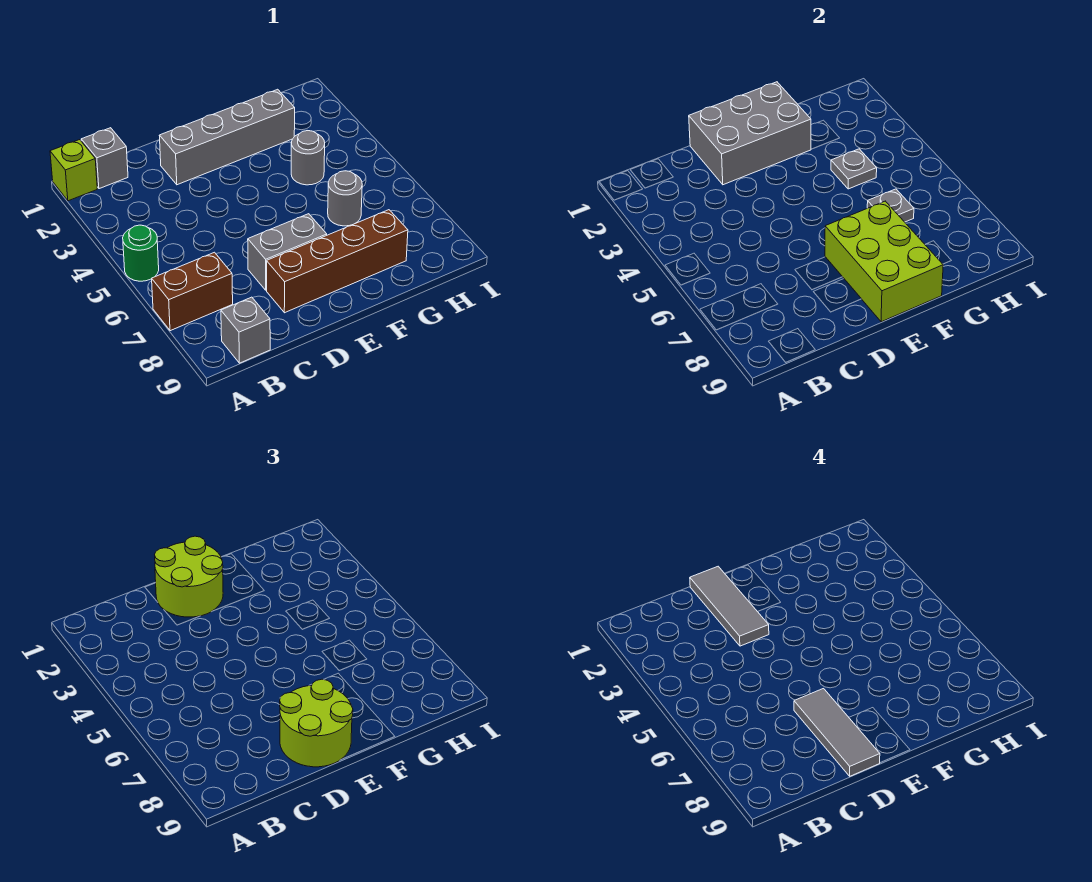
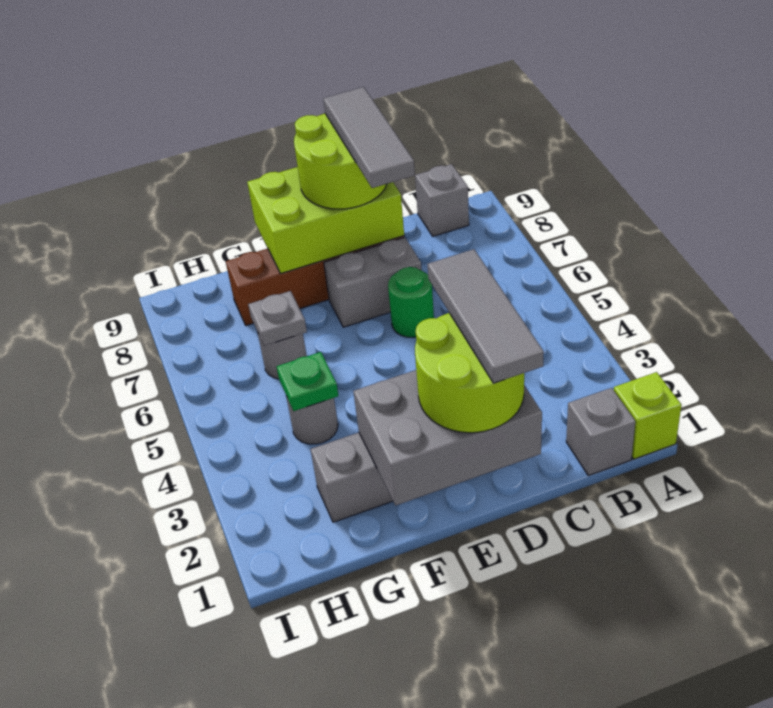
green 1x1 round brick [123,225,159,281] -> green 1x1 round brick moved to [388,267,434,337]
brown 1x2 brick [152,252,233,331] -> none
lime 2x3 brick [825,201,943,322] -> lime 2x3 brick turned to [247,167,404,274]
grey 1x1 plate [831,149,877,189] -> green 1x1 plate [277,352,338,411]

